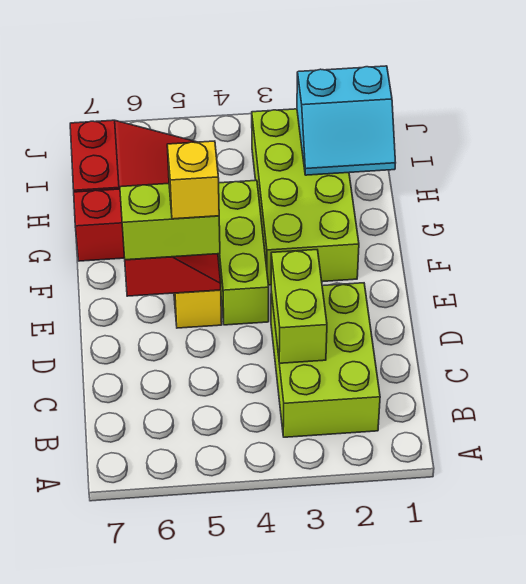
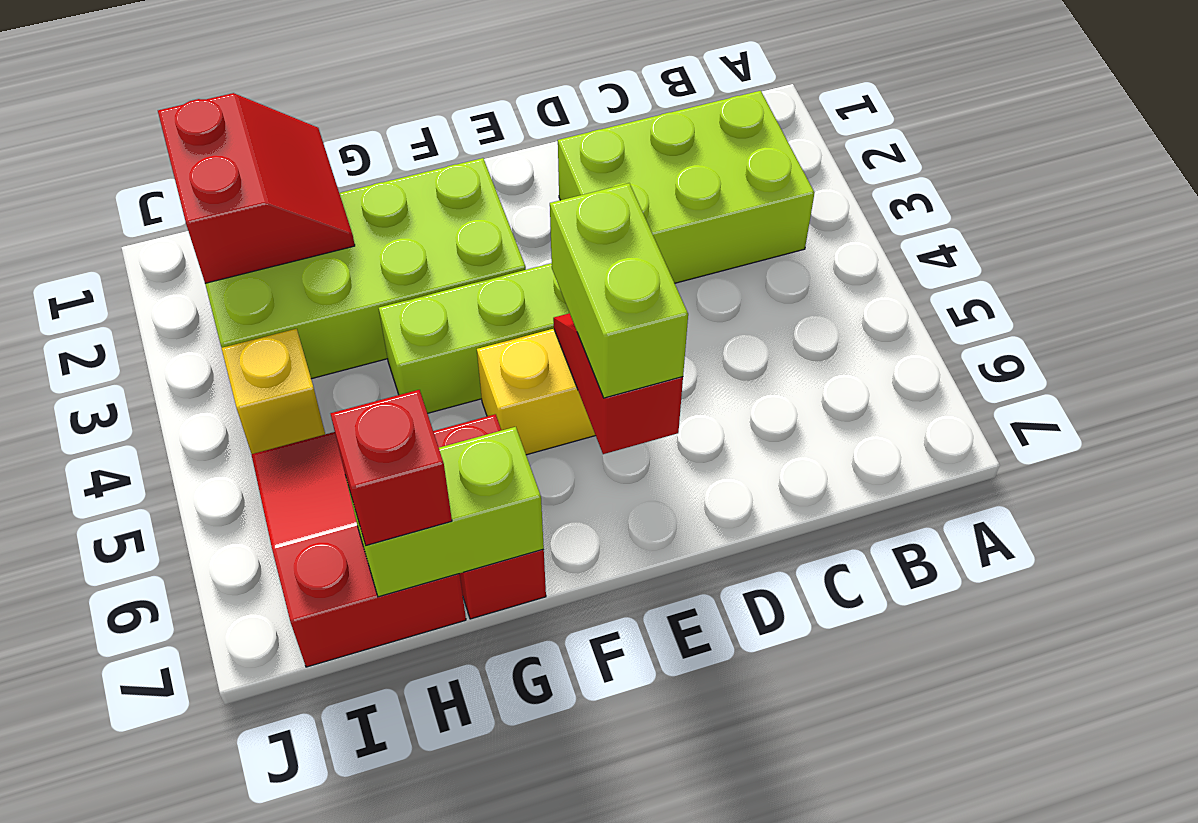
lime 1x2 brick [271,250,327,363] -> lime 1x2 brick moved to [347,427,544,597]
yellow 1x1 brick [167,141,219,219] -> yellow 1x1 brick moved to [222,329,325,454]
cyan 2x2 slope [297,66,396,175] -> red 2x2 slope [158,93,355,283]
none -> red 1x1 brick [331,390,452,545]

